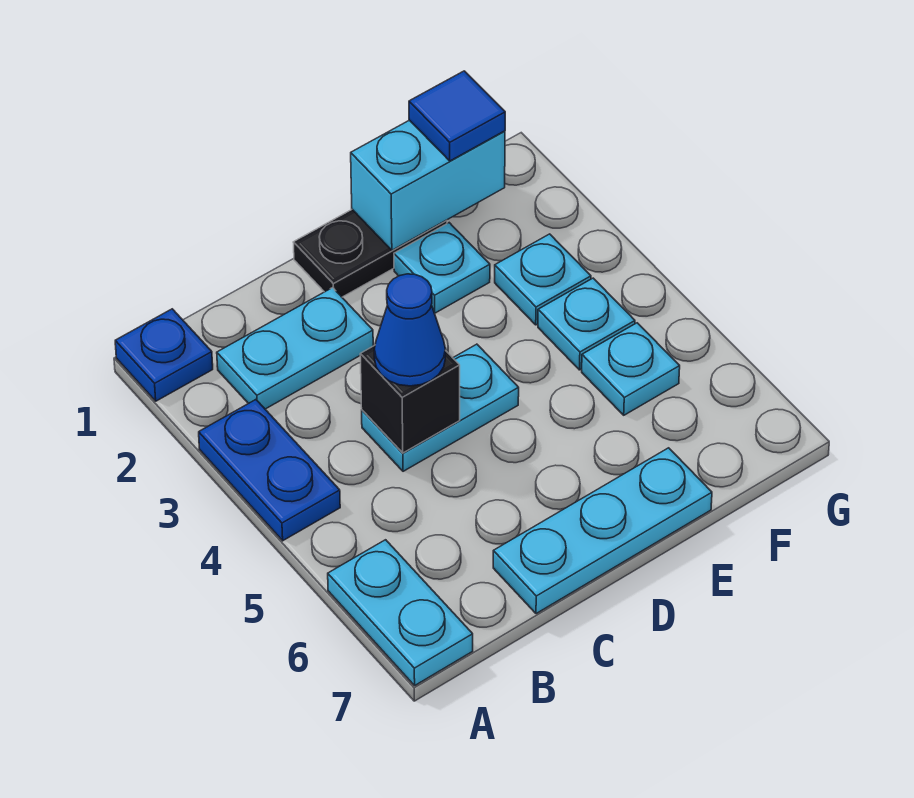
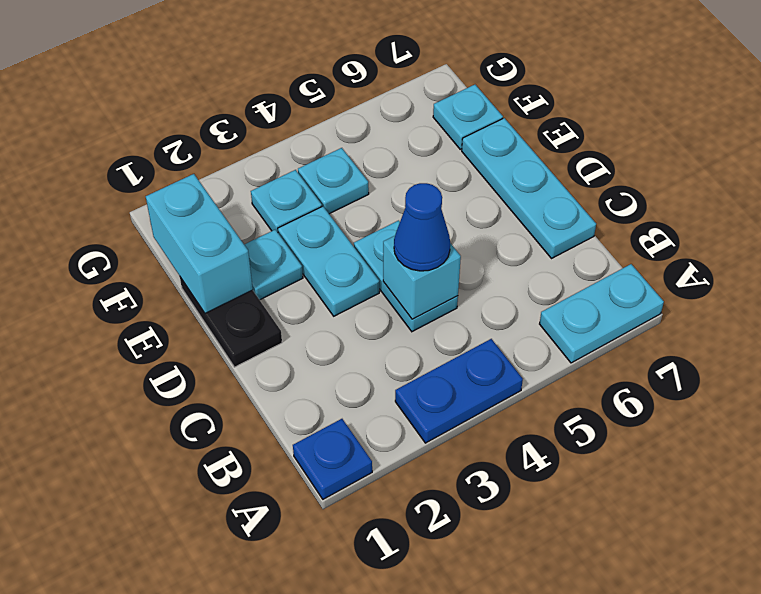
cyan 1x2 plate [217,288,373,409] -> cyan 1x2 plate moved to [278,206,379,316]
black 1x1 brick [360,345,460,453] -> cyan 1x1 brick [383,236,461,319]
blue 1x1 tile [409,71,505,161] -> none
cyan 1x1 plate [582,323,680,415] -> cyan 1x1 plate moved to [433,85,503,149]

